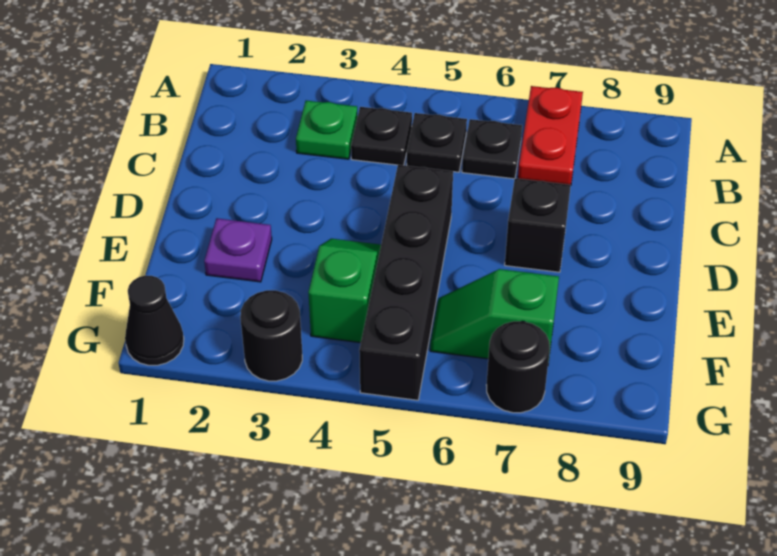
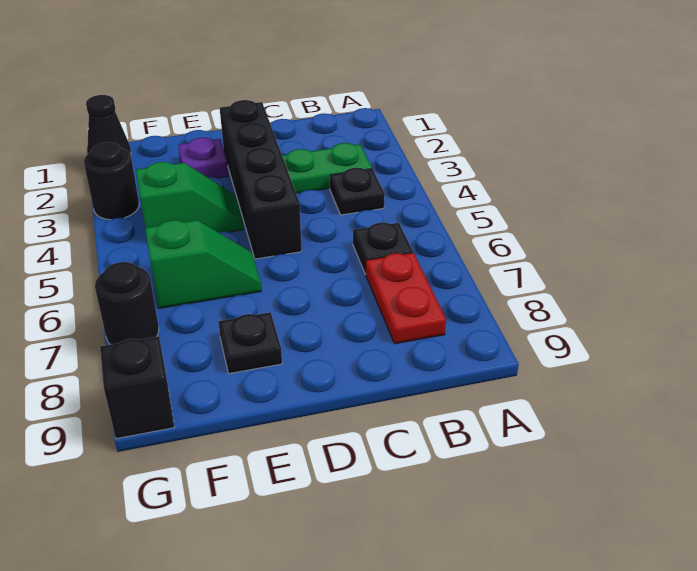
red 1x2 plate [518,86,583,185] -> red 1x2 plate turned to [366,253,446,344]
green 1x1 plate [296,101,358,159] -> green 1x2 plate [282,143,372,193]
black 1x1 plate [407,113,467,172] -> black 1x1 plate moved to [218,312,282,374]
black 1x4 brick [359,165,453,400] -> black 1x4 brick turned to [220,100,302,259]
black 1x1 brick [505,178,571,272] -> black 1x1 brick moved to [100,336,174,439]
green 1x2 slope [430,269,559,363] -> green 1x2 slope turned to [145,220,261,308]

